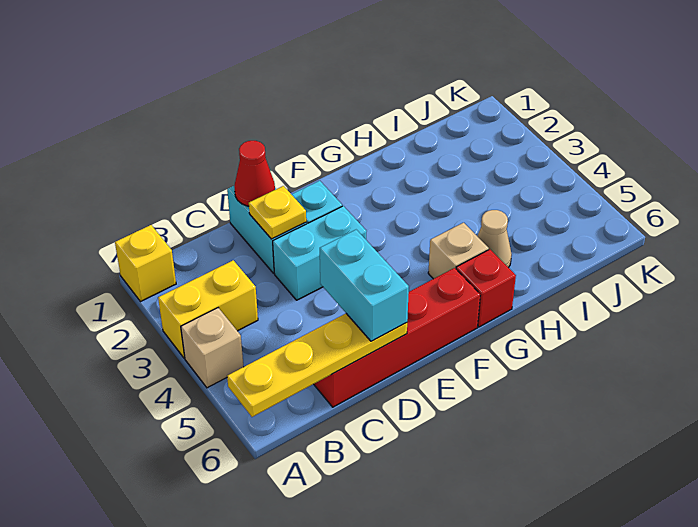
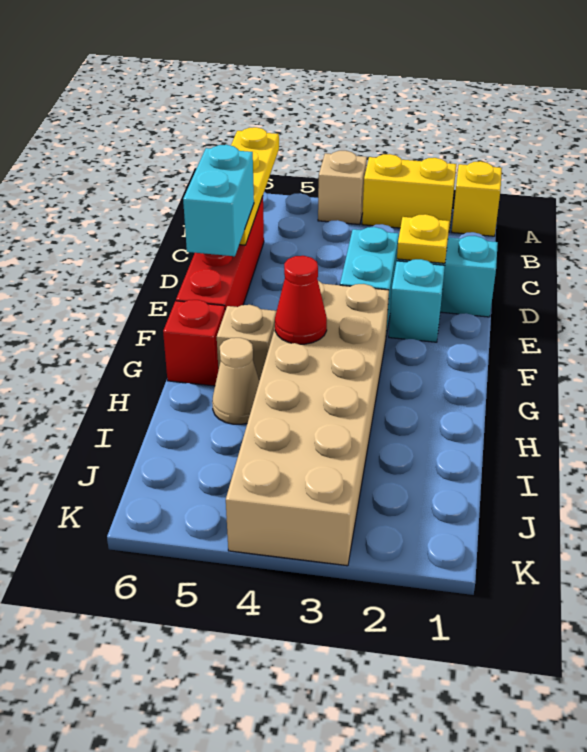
yellow 1x2 brick [158,260,258,358] -> yellow 1x2 brick turned to [362,154,456,231]
red 1x1 cone [234,141,275,206] -> red 1x1 cone moved to [275,256,327,344]
cyan 1x2 brick [320,230,409,341] -> cyan 1x2 brick turned to [183,145,254,256]
none -> tan 2x6 brick [226,281,389,566]

